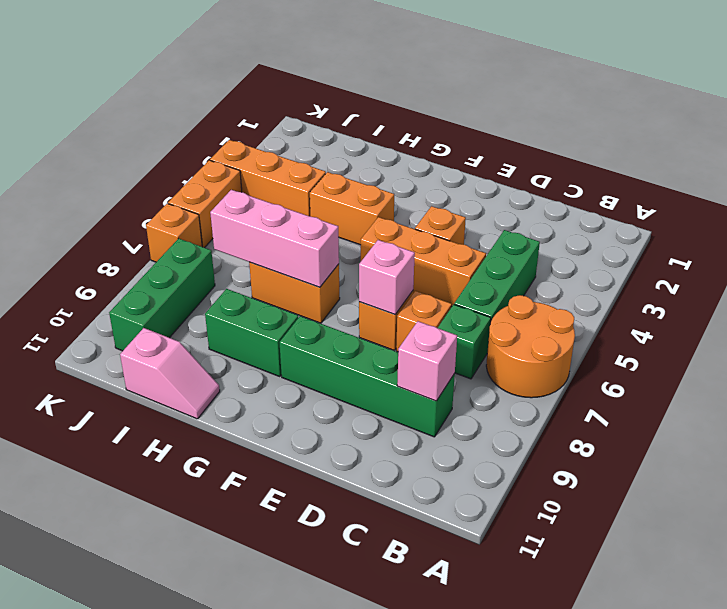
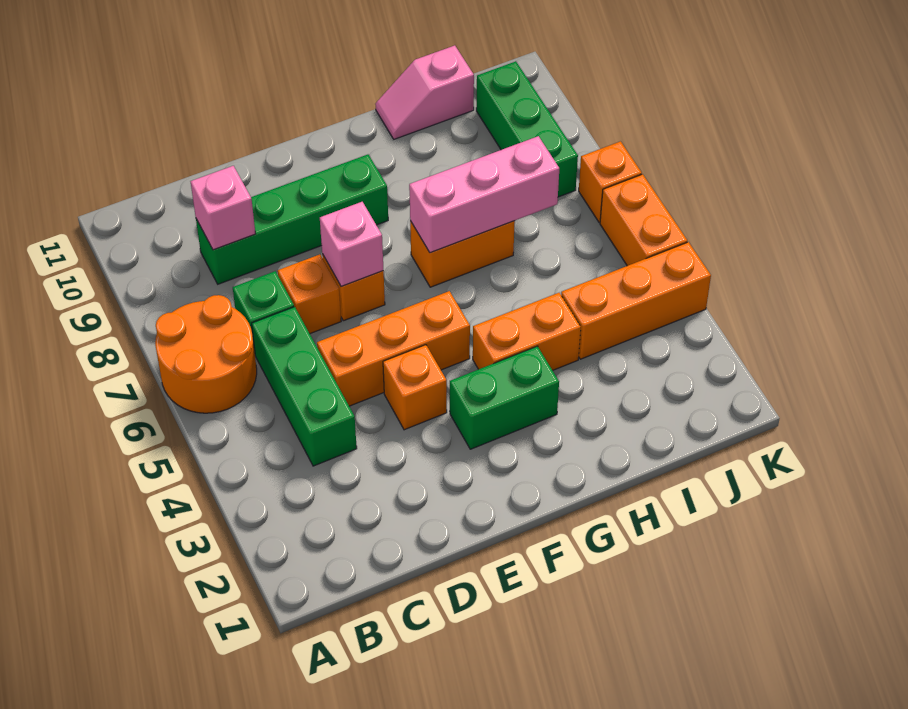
green 1x2 brick [205,289,298,377] -> green 1x2 brick moved to [450,346,559,449]

